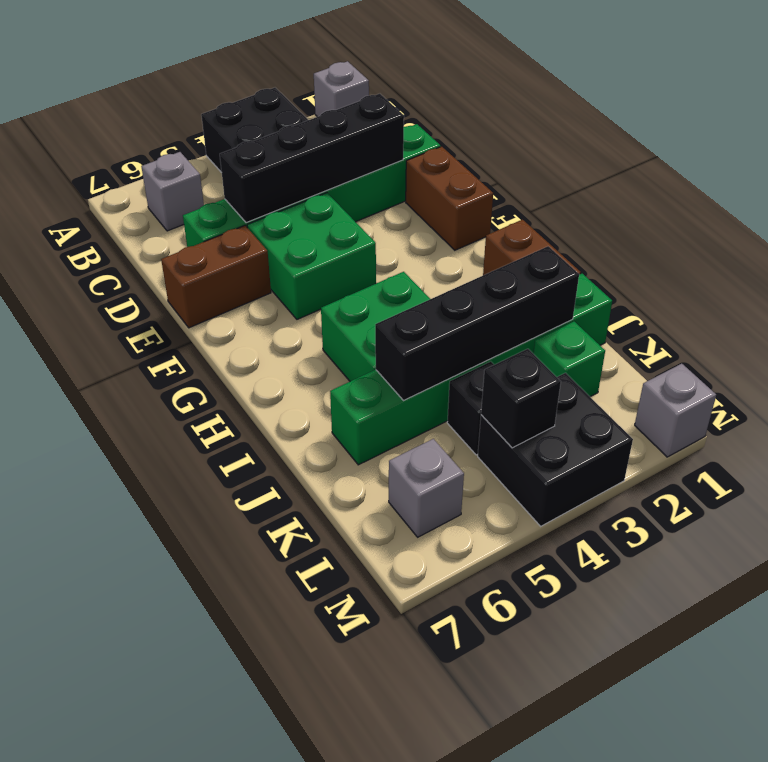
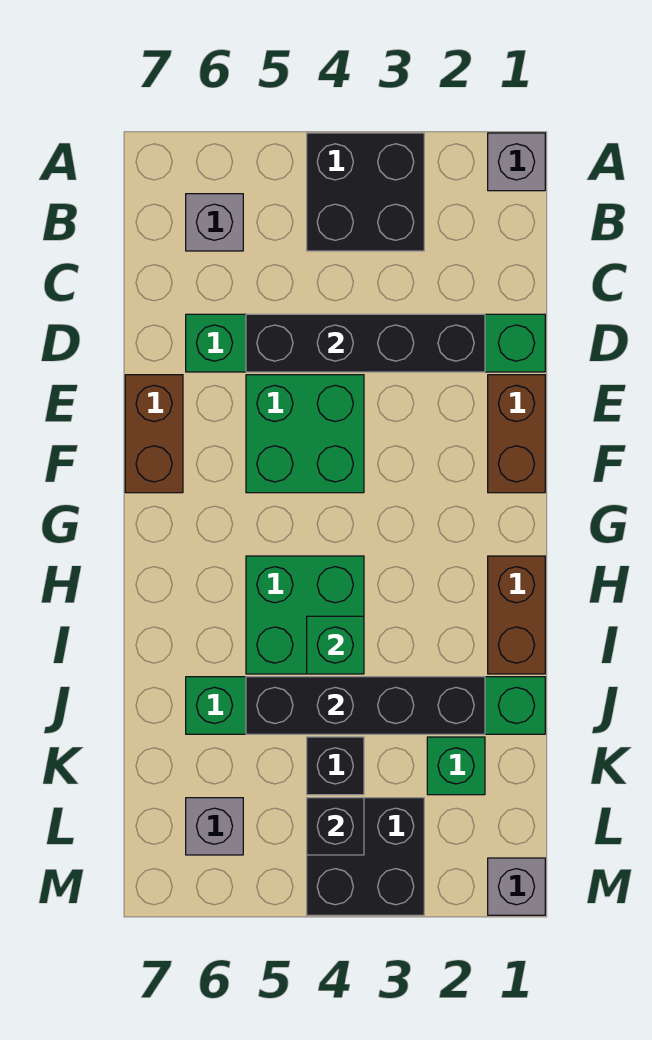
brown 1x2 brick [161,226,271,328] -> brown 1x2 brick turned to [125,375,183,493]
none -> green 1x1 brick [307,616,364,674]

